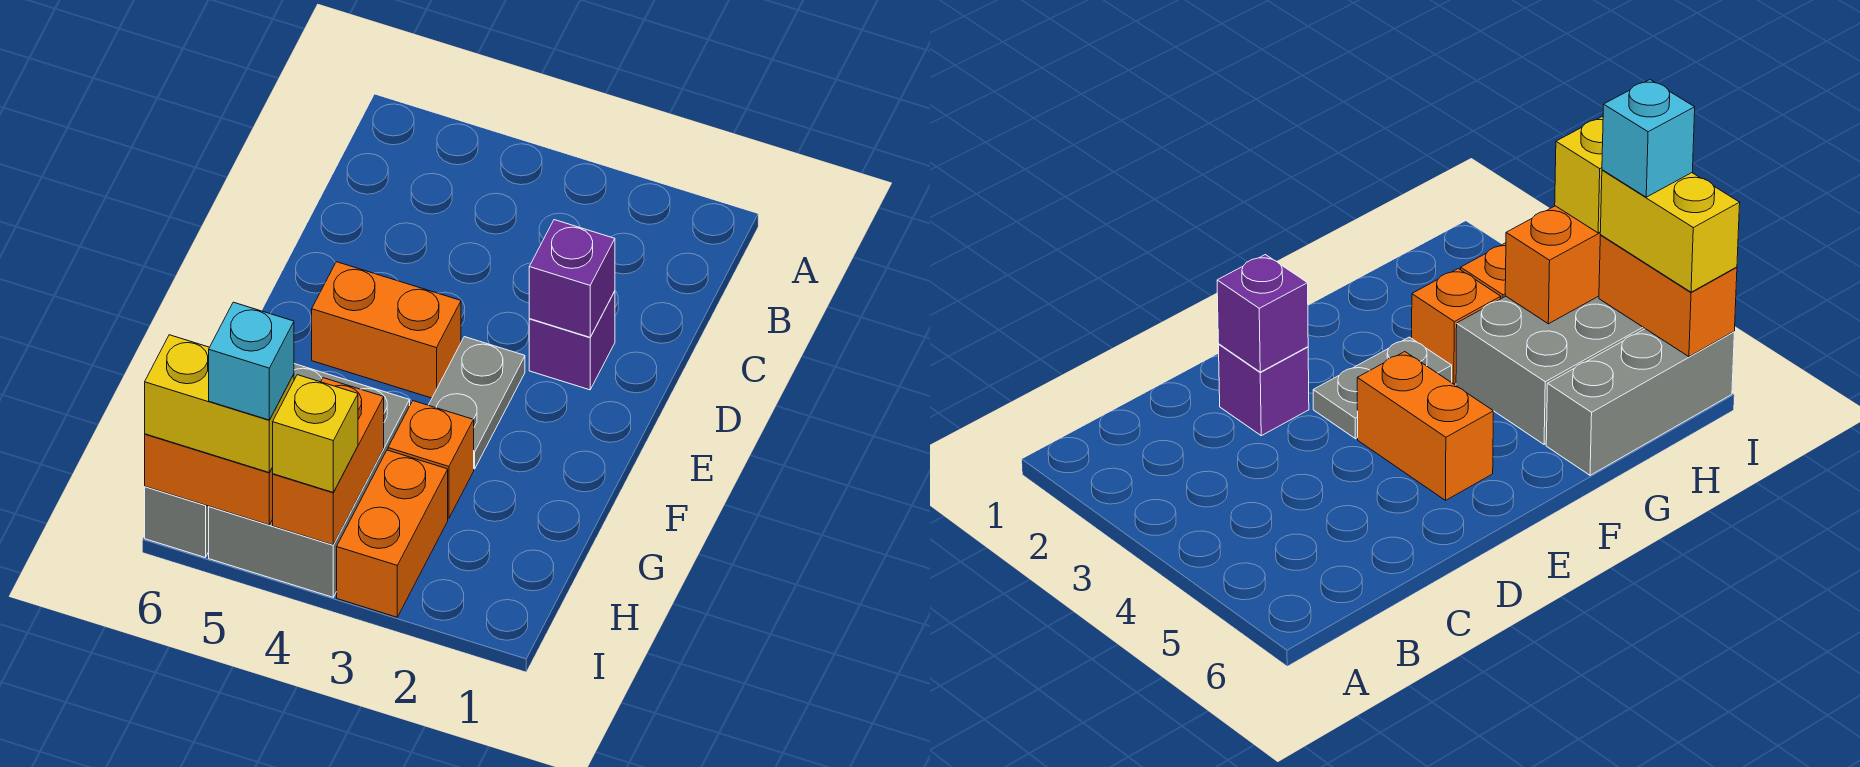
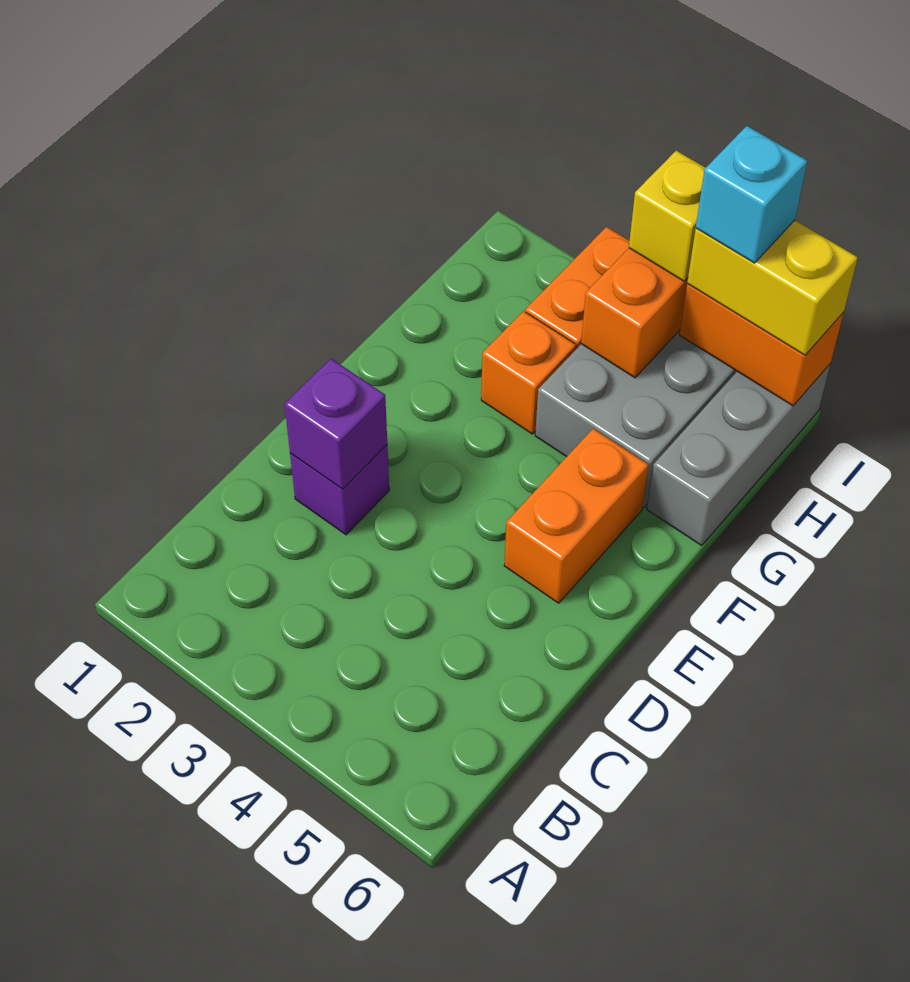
grey 1x2 plate [429,337,525,469] -> none
orange 1x2 brick [312,262,461,398] -> orange 1x2 brick turned to [504,429,649,603]

